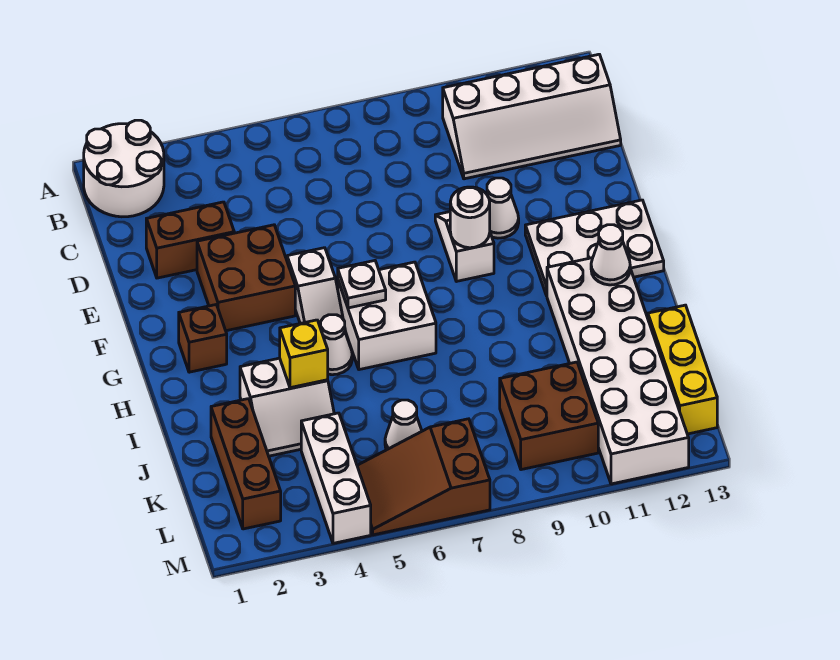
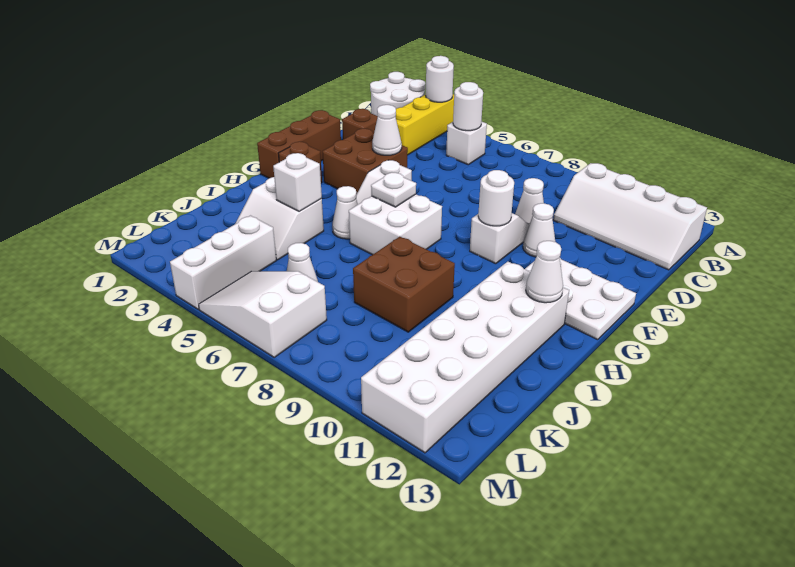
none -> white 1x1 round brick [426,56,454,102]
none -> white 1x1 brick [446,121,487,165]
none -> white 1x1 round brick [453,82,483,131]
brown 1x2 brick [146,202,234,278] -> brown 1x1 brick [342,109,378,139]
none -> white 1x1 cone [515,178,544,225]
none -> white 1x1 cone [372,105,402,155]
yellow 1x1 brick [280,320,328,388] -> white 1x1 brick [273,153,322,212]
brown 1x3 brick [211,399,281,529] -> brown 1x3 brick moved to [257,110,341,178]
yellow 1x3 brick [648,305,717,434] -> yellow 1x3 brick moved to [396,94,454,155]
brown 2x2 brick [500,362,598,470] -> brown 2x2 brick moved to [353,237,455,332]
brown 2x3 slope [357,419,490,535] -> white 2x3 slope [199,271,327,357]

